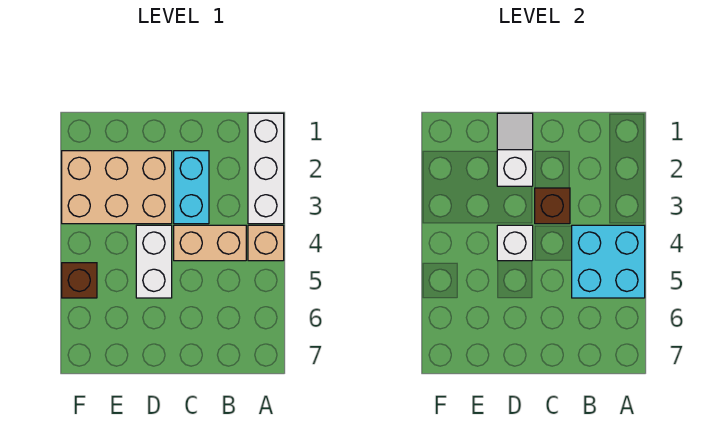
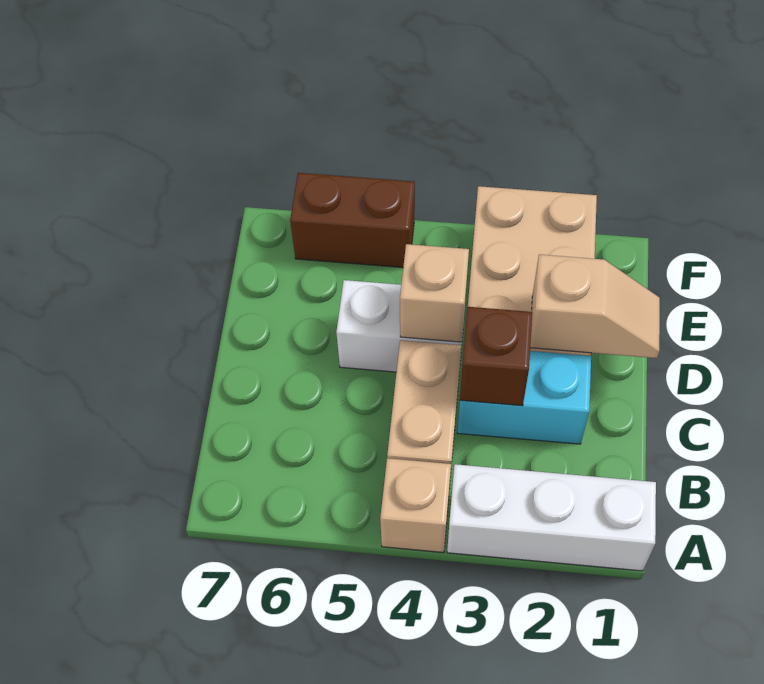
cyan 2x2 brick [572,225,645,298] -> none
white 1x2 slope [497,113,533,186] -> tan 1x2 slope [530,254,660,358]
white 1x1 brick [497,225,533,261] -> tan 1x1 brick [400,244,469,342]
brown 1x1 brick [62,263,97,298] -> brown 1x2 brick [290,173,415,267]

